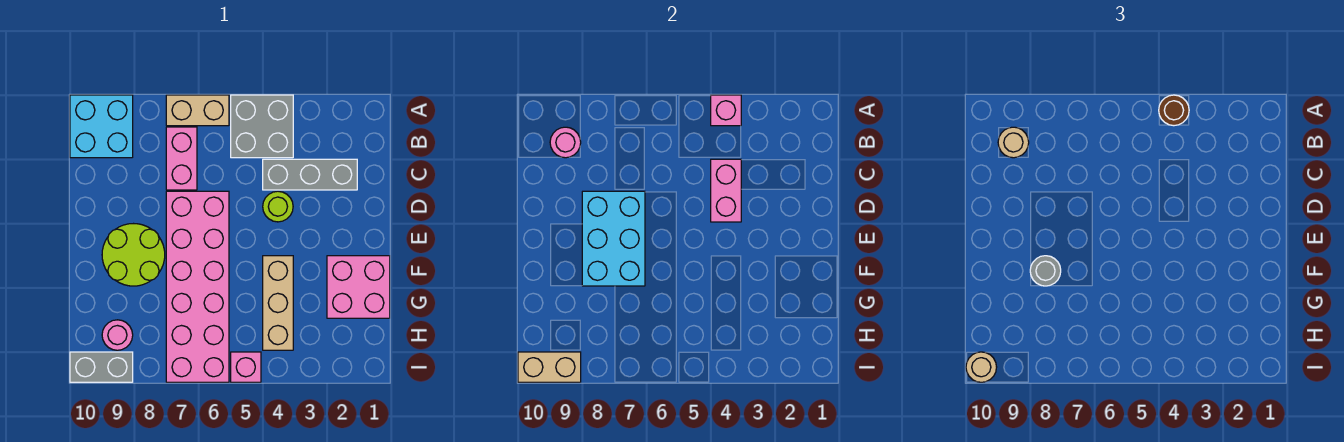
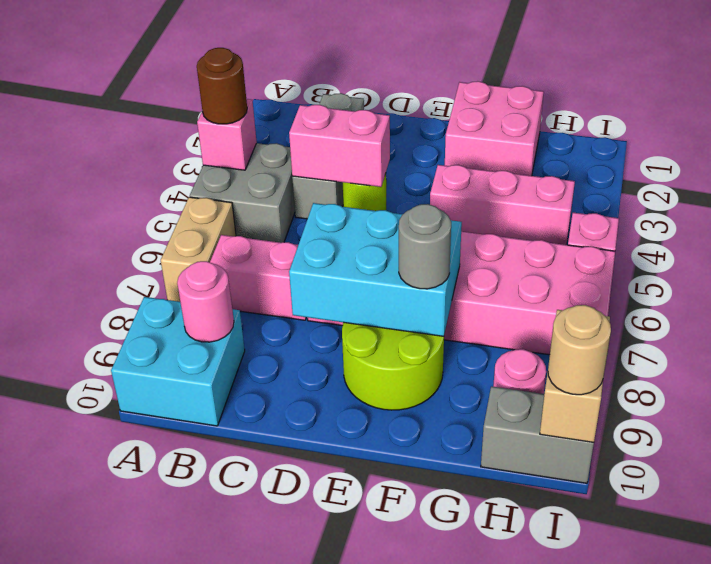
tan 1x1 round brick [998,127,1029,158] -> none
tan 1x3 brick [263,256,293,350] -> pink 1x3 brick [430,165,575,245]
grey 1x2 brick [70,352,133,382] -> grey 1x2 brick turned to [481,386,594,483]

